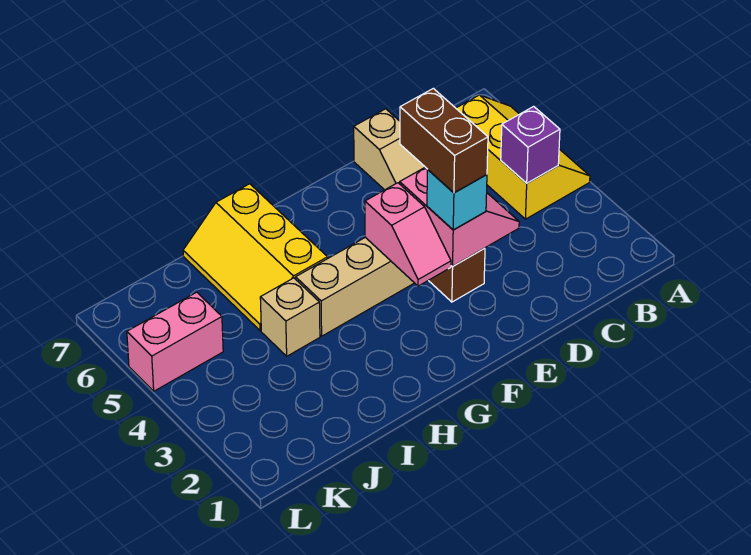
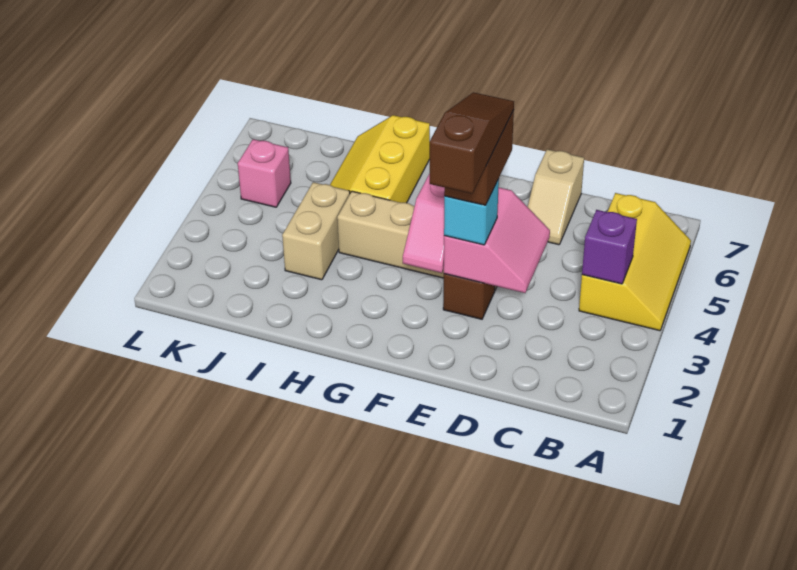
none -> brown 1x3 slope [430,92,514,194]
tan 1x1 brick [260,278,320,356] -> tan 1x2 brick [282,182,350,280]
pink 1x2 brick [127,292,223,391] -> pink 1x1 brick [238,139,291,207]

